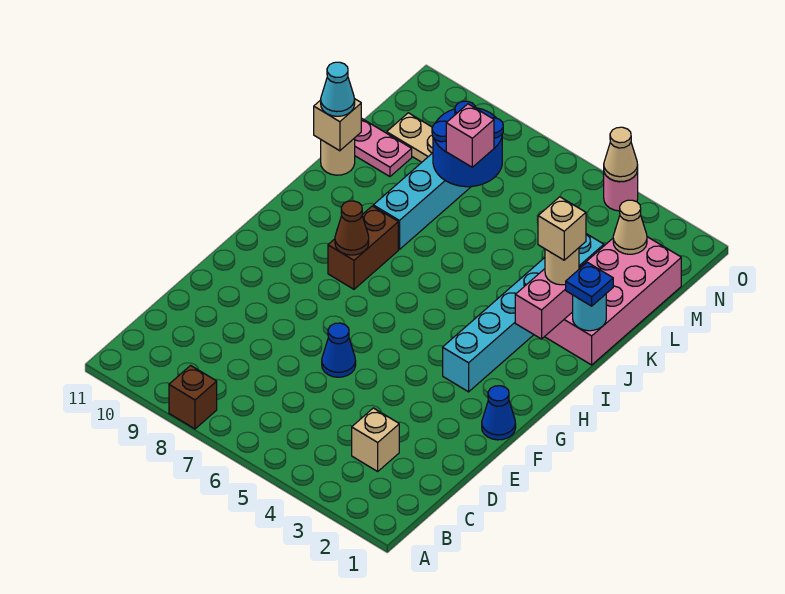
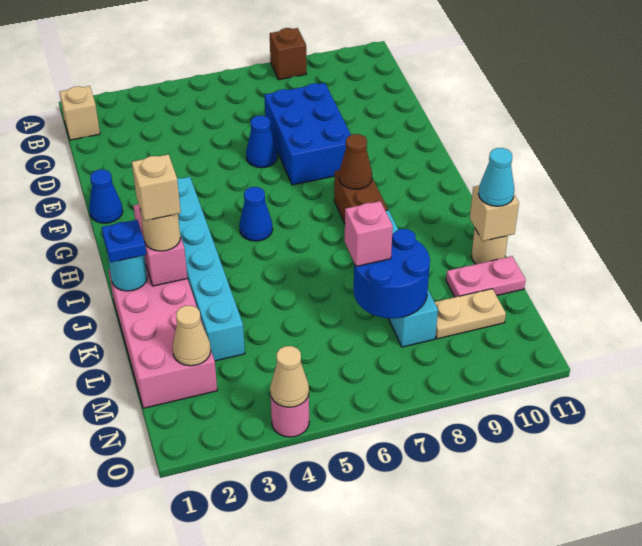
tan 1x1 brick [352,408,399,471] -> tan 1x1 brick moved to [60,86,100,140]
none -> blue 2x3 brick [264,83,351,185]
none -> blue 1x1 cone [239,187,273,241]

